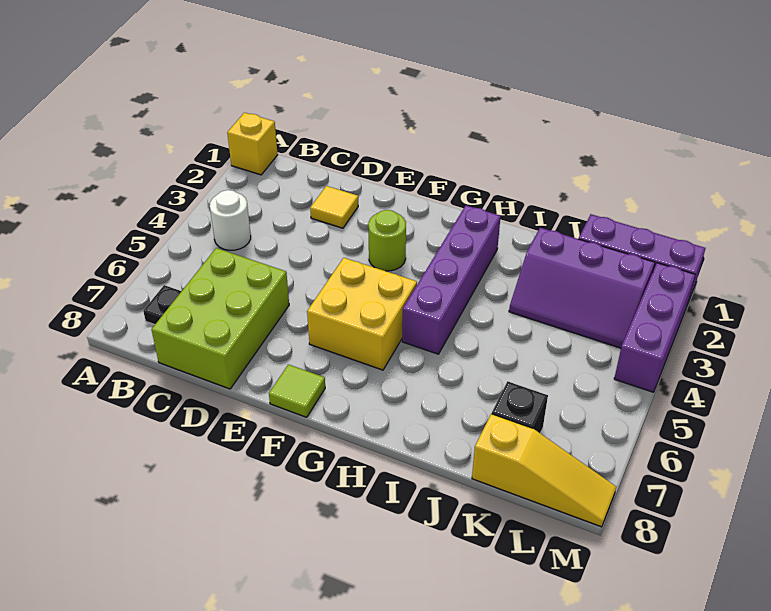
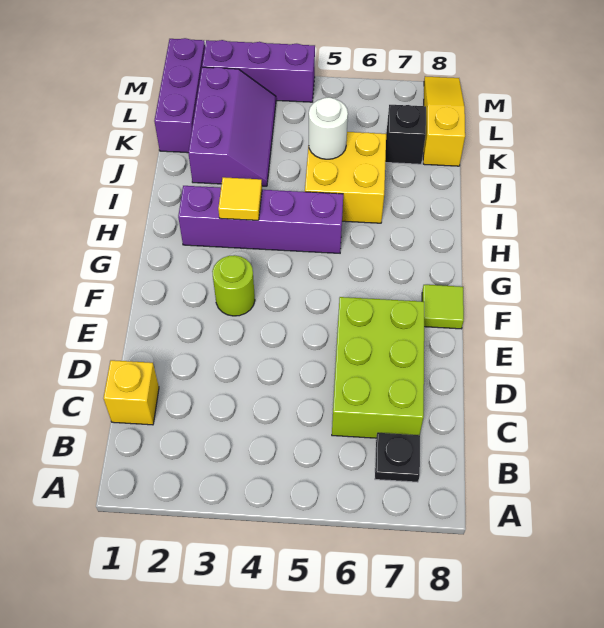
yellow 1x1 brick [227,113,278,175] -> yellow 1x1 brick moved to [104,360,159,425]
white 1x1 round brick [210,190,251,250] -> white 1x1 round brick moved to [309,97,348,159]
lime 2x3 brick [152,248,289,389] -> lime 2x3 brick turned to [332,297,424,438]
yellow 1x1 tile [310,186,358,228] -> yellow 1x1 tile moved to [218,177,262,220]
yellow 2x2 brick [307,258,417,370] -> yellow 2x2 brick moved to [305,132,386,223]

